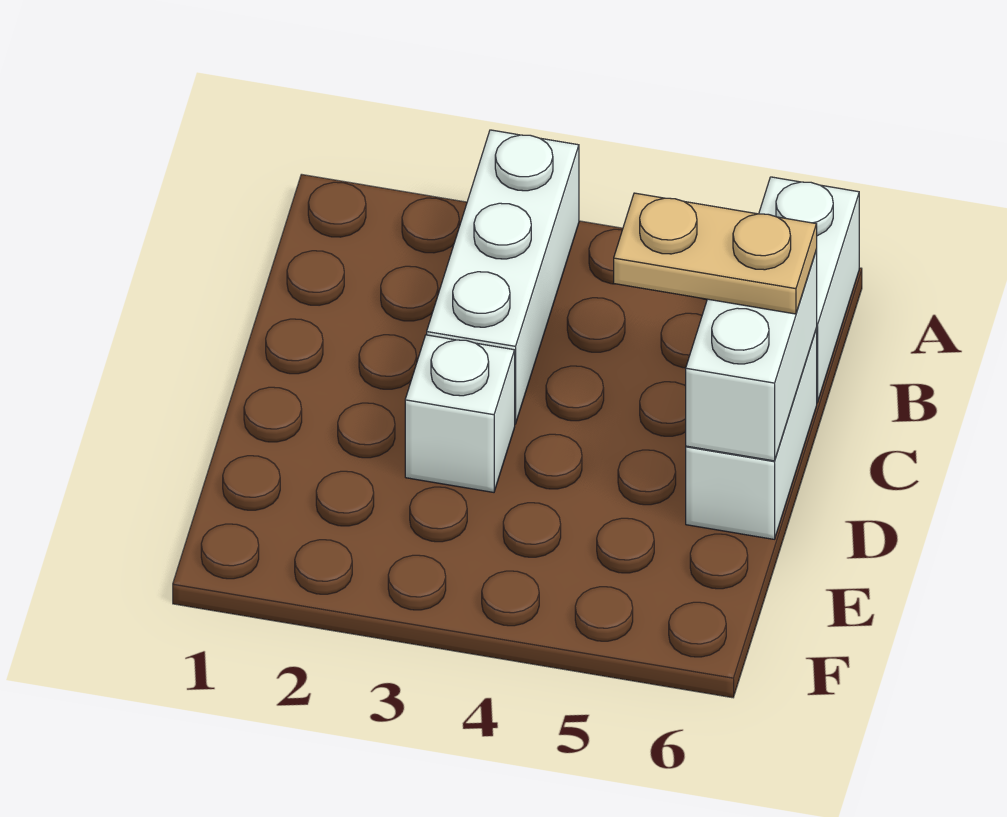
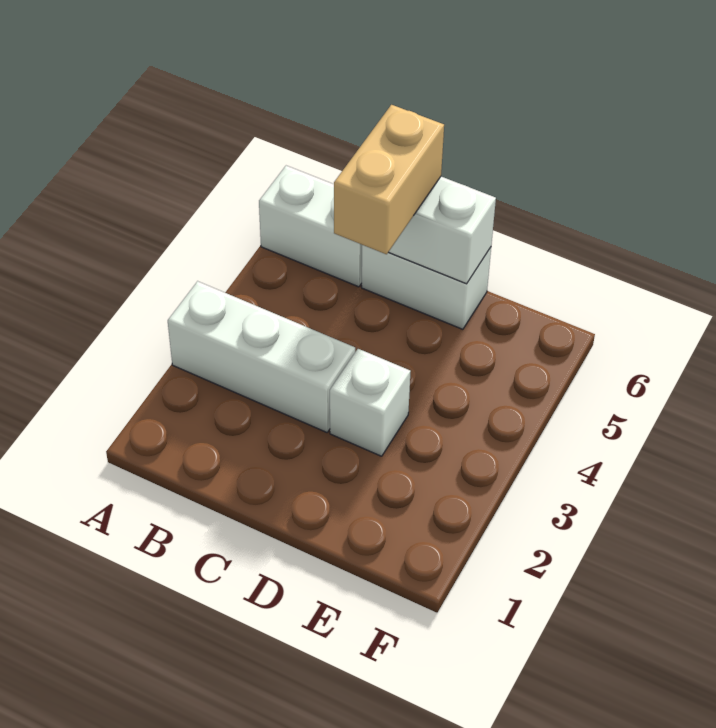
tan 1x2 plate [614,193,817,314] -> tan 1x2 brick [334,105,444,254]

